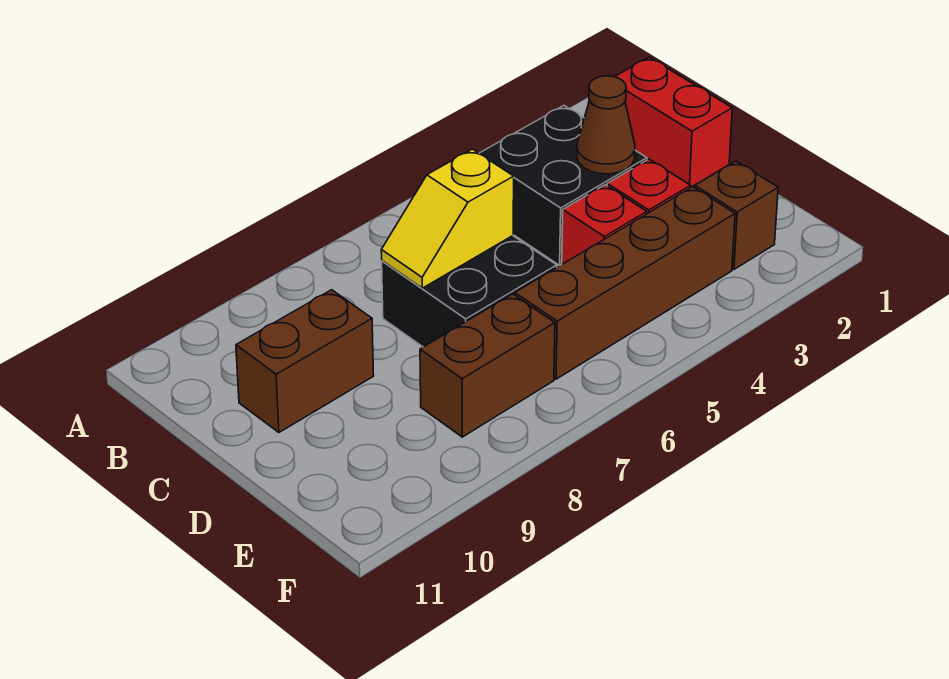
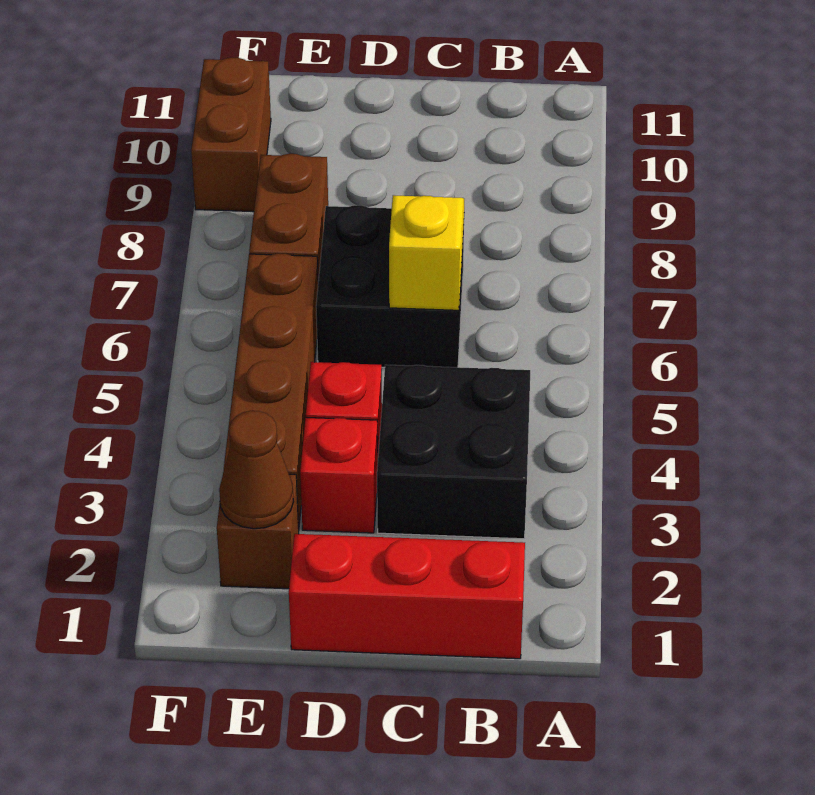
red 1x2 brick [615,57,732,187] -> red 1x3 brick [289,534,525,659]
brown 1x1 cone [577,76,635,174] -> brown 1x1 cone moved to [219,411,294,529]
brown 1x2 brick [236,290,374,432] -> brown 1x2 brick moved to [191,57,271,212]

